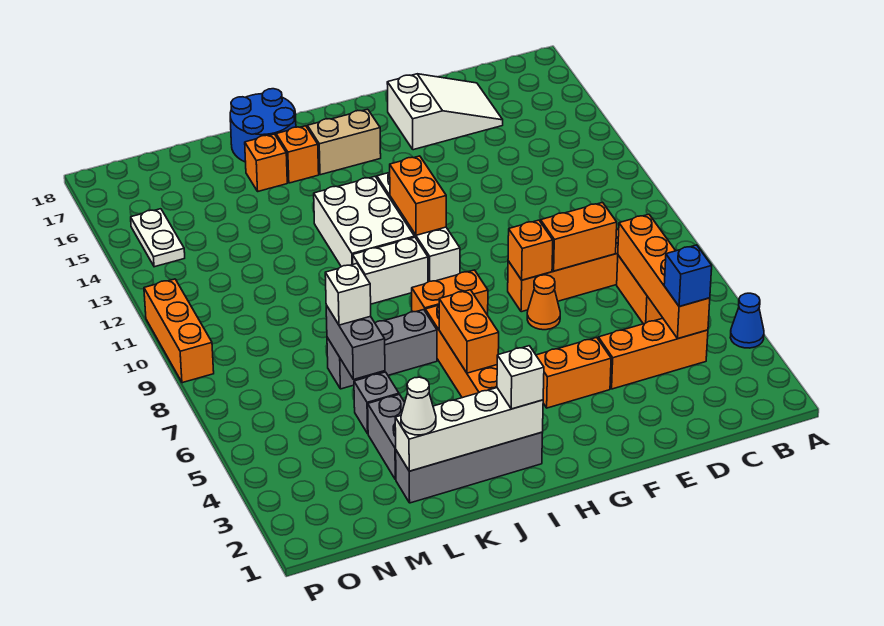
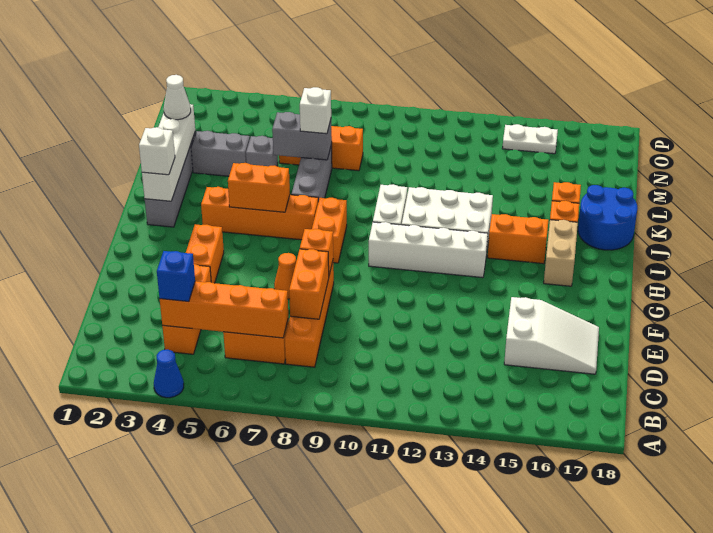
white 2x3 slope [387,74,503,150] -> white 2x3 slope turned to [504,297,599,374]
orange 1x2 brick [389,156,446,235] -> orange 1x2 brick moved to [488,214,548,264]
orange 1x3 brick [144,279,214,383] -> orange 1x3 brick moved to [279,126,363,171]

